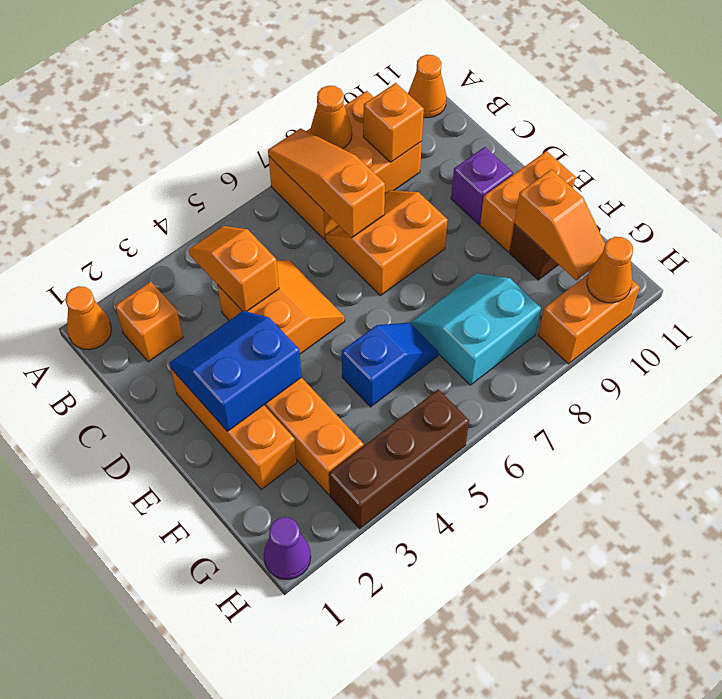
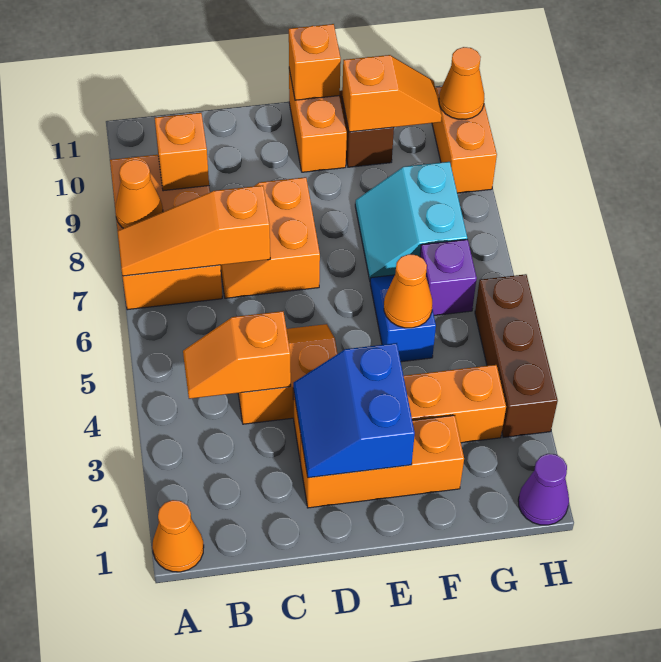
orange 1x1 cone [408,55,447,118] -> orange 1x1 cone moved to [384,254,432,328]
orange 1x1 brick [115,282,183,362] -> orange 1x1 brick moved to [289,24,341,100]
purple 1x1 brick [451,147,513,224] -> purple 1x1 brick moved to [420,239,477,315]

